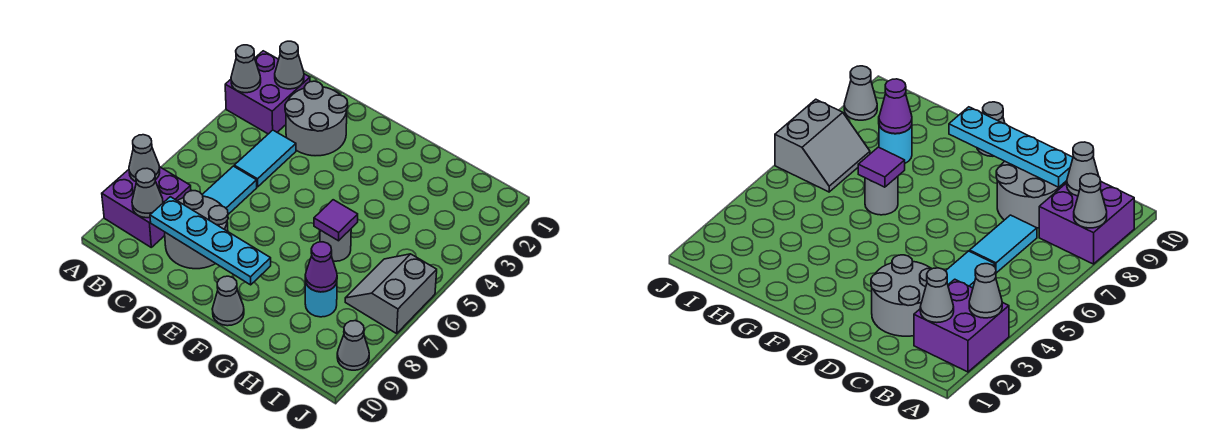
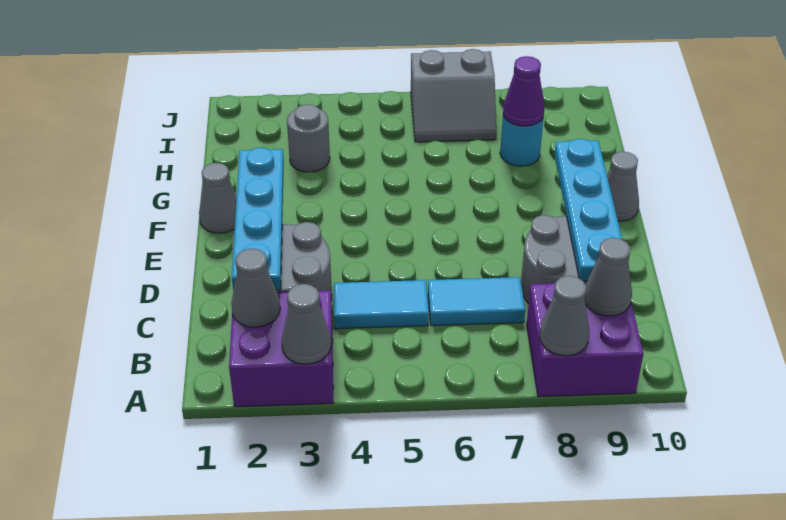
none -> cyan 1x4 plate [232,148,284,291]
grey 1x1 round brick [320,229,351,261] -> grey 1x1 round brick moved to [287,104,330,172]
purple 1x1 tile [314,200,358,241] -> none
grey 1x1 cone [337,321,369,370] -> grey 1x1 cone moved to [199,163,237,233]

